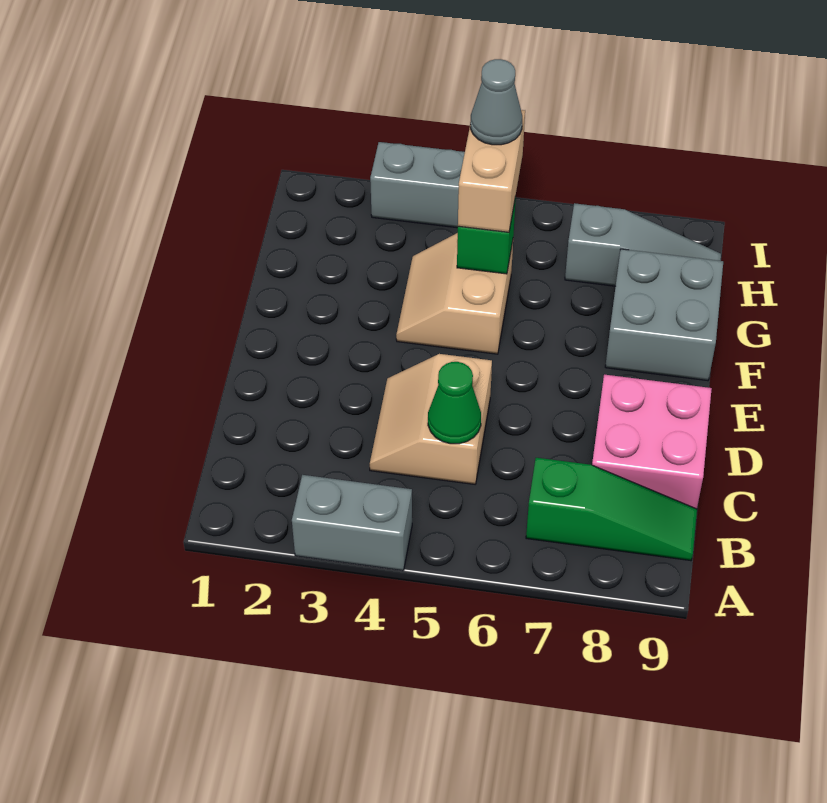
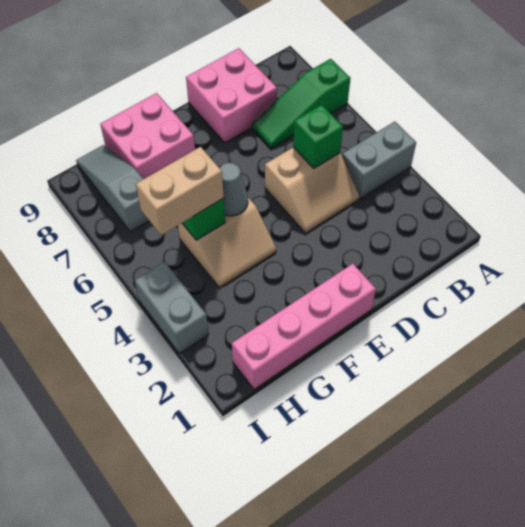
grey 1x2 brick [292,475,412,571] -> grey 1x2 brick turned to [342,122,416,199]
green 1x3 slope [526,458,697,561] -> green 1x3 slope turned to [252,59,350,149]
green 1x1 cone [428,362,481,444] -> green 1x1 brick [293,105,343,168]
none -> pink 1x4 brick [232,264,376,389]
grey 2x2 brick [605,249,723,381] -> pink 2x2 brick [100,93,195,179]
grey 1x1 cone [470,59,522,145] -> grey 1x1 cone moved to [220,163,248,216]

